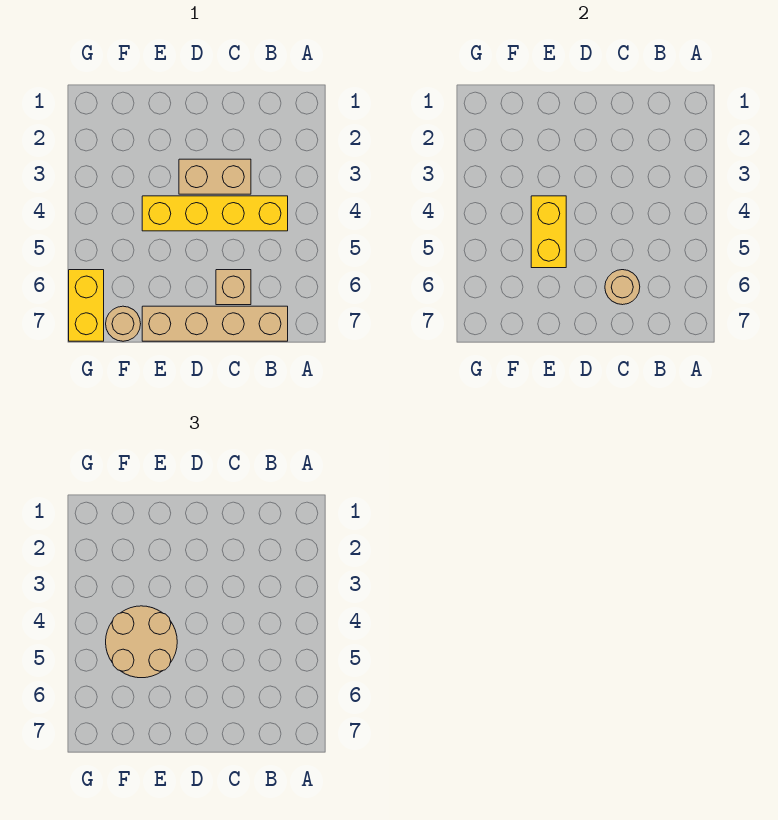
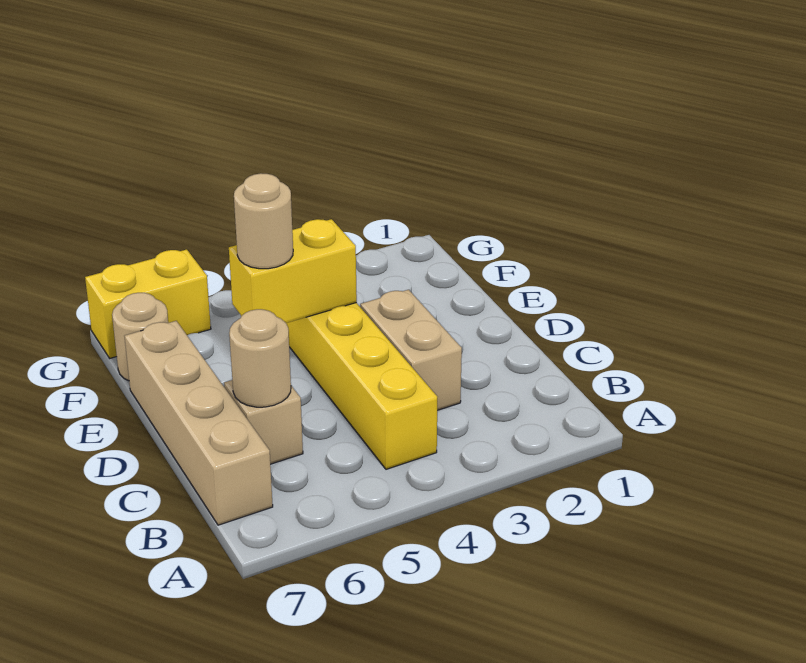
tan 2x2 round brick [106,606,177,678] -> tan 1x1 round brick [234,173,293,269]

